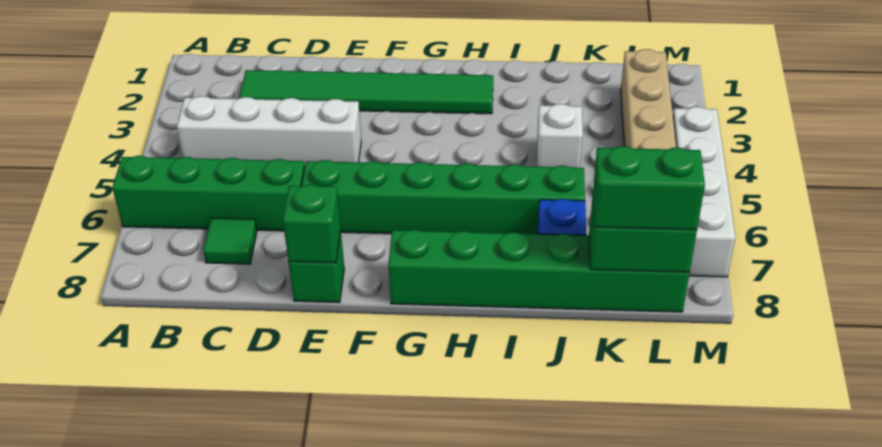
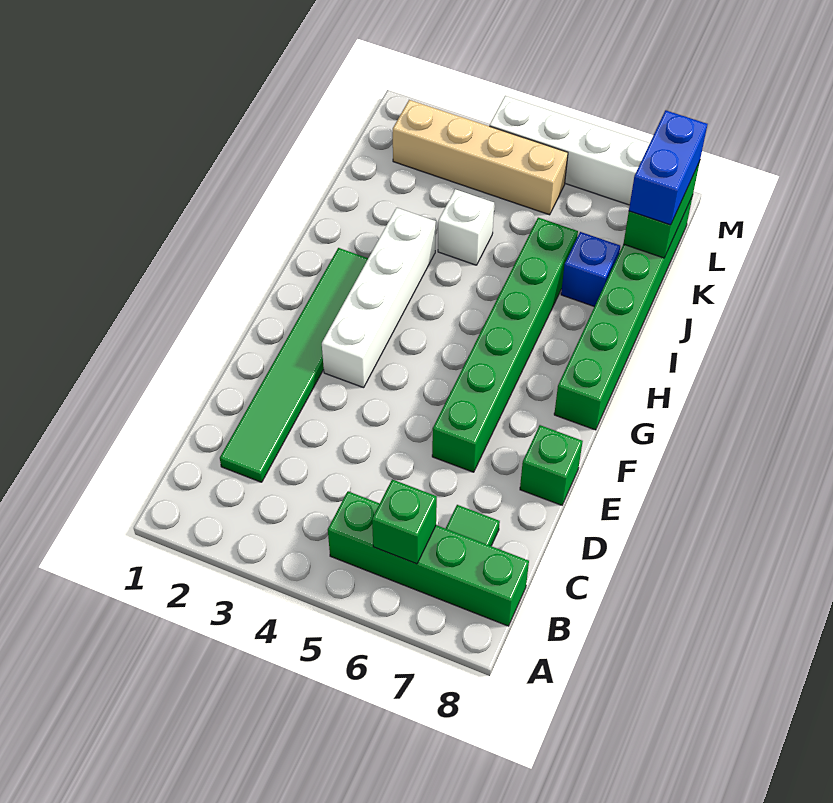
green 1x4 brick [112,156,305,231] -> green 1x4 brick turned to [328,491,529,626]
white 1x4 brick [177,96,361,168] -> white 1x4 brick moved to [322,208,436,388]
green 1x1 brick [283,185,341,263] -> green 1x1 brick moved to [372,479,437,564]
green 1x2 brick [593,146,705,230] -> blue 1x2 brick [629,110,707,225]

